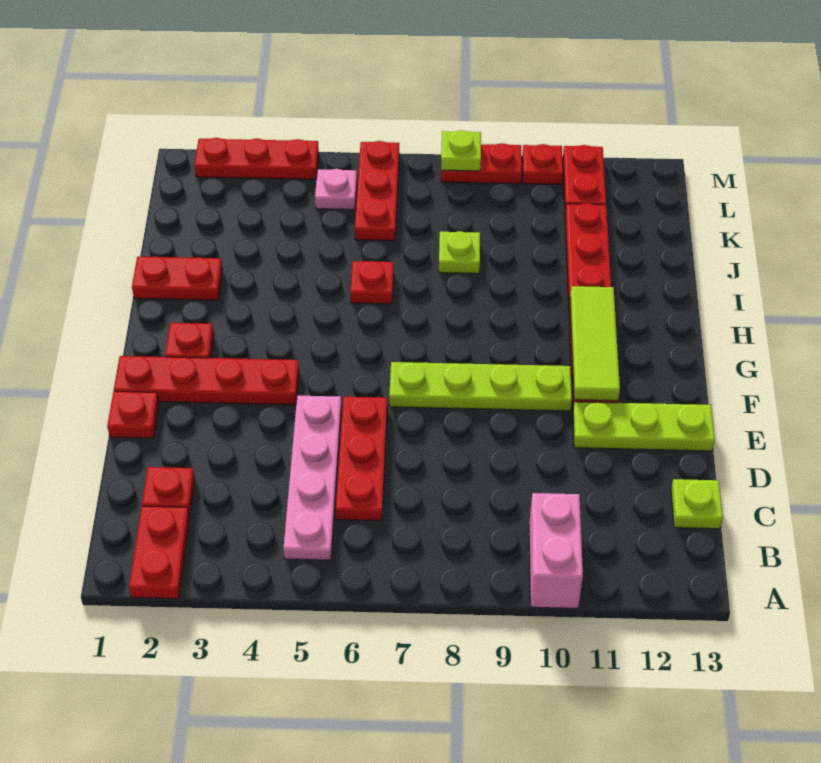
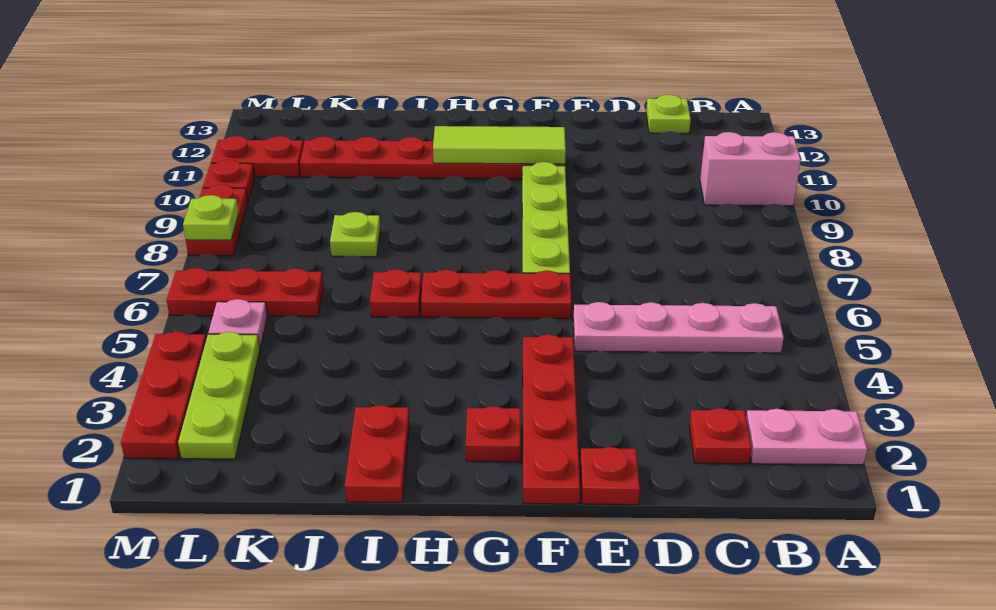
red 1x2 plate [129,506,190,599] -> pink 1x2 plate [746,409,867,465]
red 1x3 plate [336,397,387,521] -> red 1x3 plate moved to [421,270,572,318]
lime 1x3 plate [573,402,715,451] -> lime 1x3 plate moved to [178,332,260,459]

